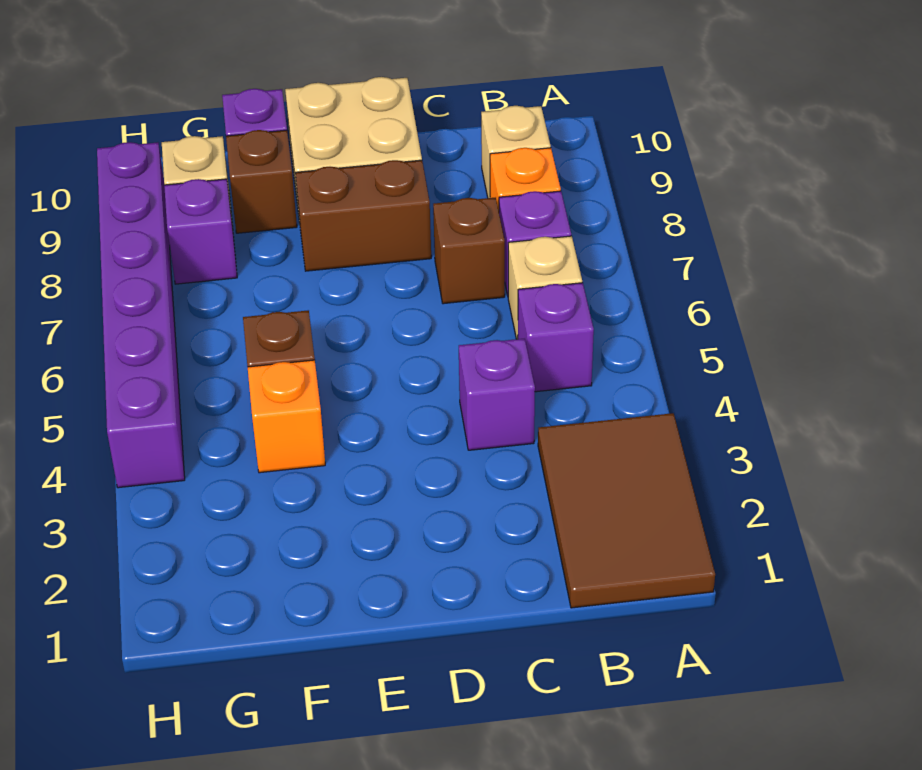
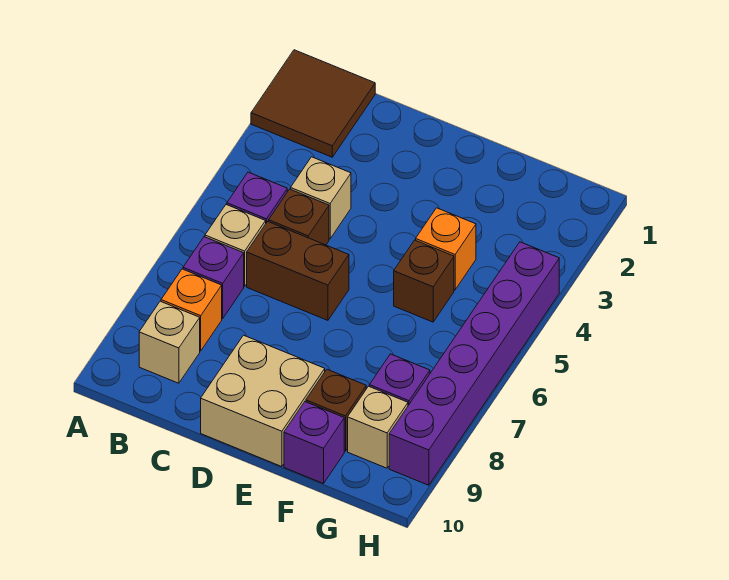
brown 2x3 tile [538,413,715,608] -> brown 2x2 tile [251,50,375,157]
purple 1x1 brick [459,339,535,450] -> tan 1x1 brick [291,157,351,239]
brown 1x1 brick [433,198,505,304] -> brown 1x1 brick moved to [269,189,329,245]
brown 1x2 brick [295,160,431,271] -> brown 1x2 brick moved to [247,222,349,320]

